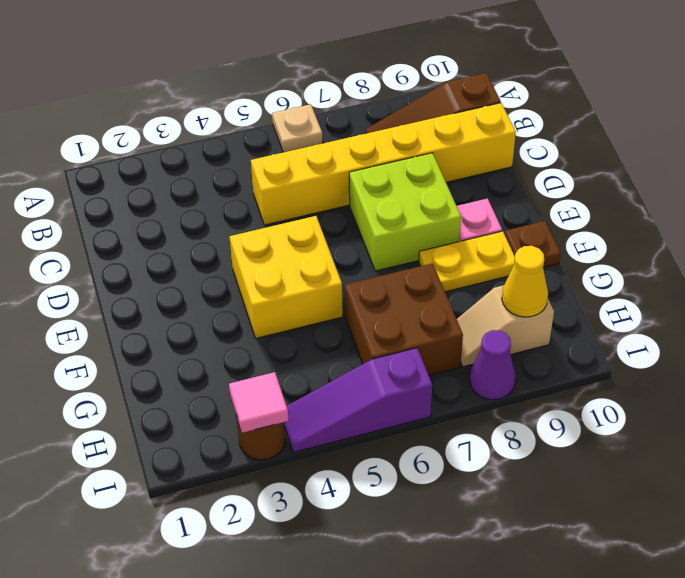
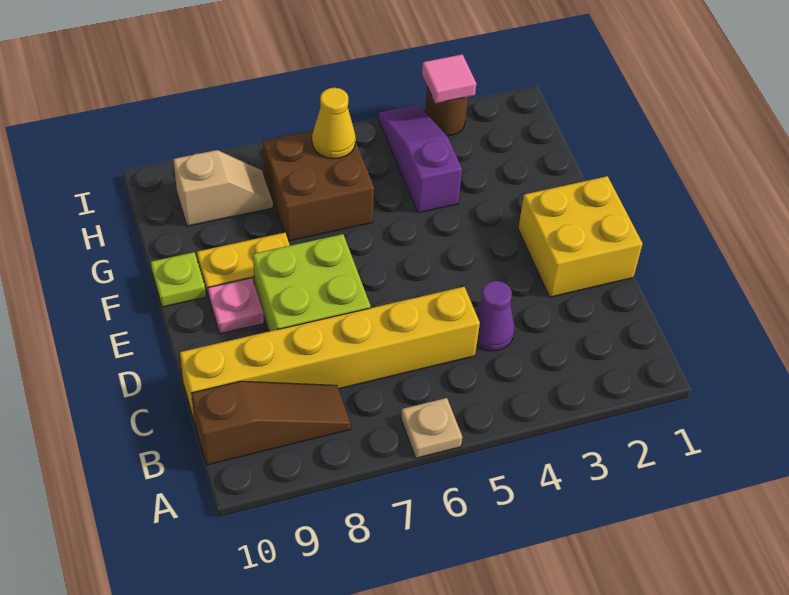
yellow 2x2 brick [229,216,343,338] -> yellow 2x2 brick moved to [518,176,643,297]
brown 1x1 plate [505,221,561,268] -> lime 1x1 plate [151,252,206,307]
yellow 1x1 cone [502,246,548,317] -> yellow 1x1 cone moved to [312,88,356,159]
purple 1x3 slope [284,348,432,453] -> purple 1x3 slope turned to [378,105,462,213]
purple 1x1 cone [470,330,516,400] -> purple 1x1 cone moved to [475,281,515,351]

